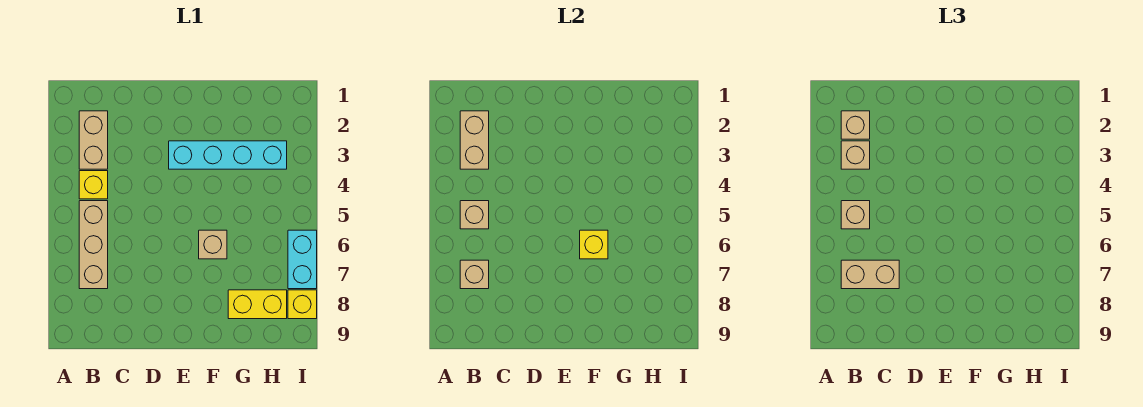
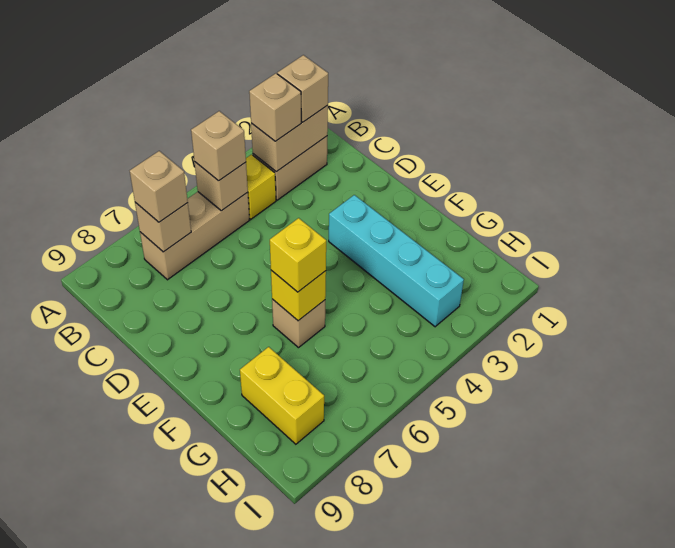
tan 1x2 brick [841,260,899,289] -> tan 1x1 brick [130,151,188,222]
cyan 1x2 brick [288,230,317,289] -> none
yellow 1x1 brick [288,290,317,319] -> yellow 1x1 brick moved to [270,218,326,292]

